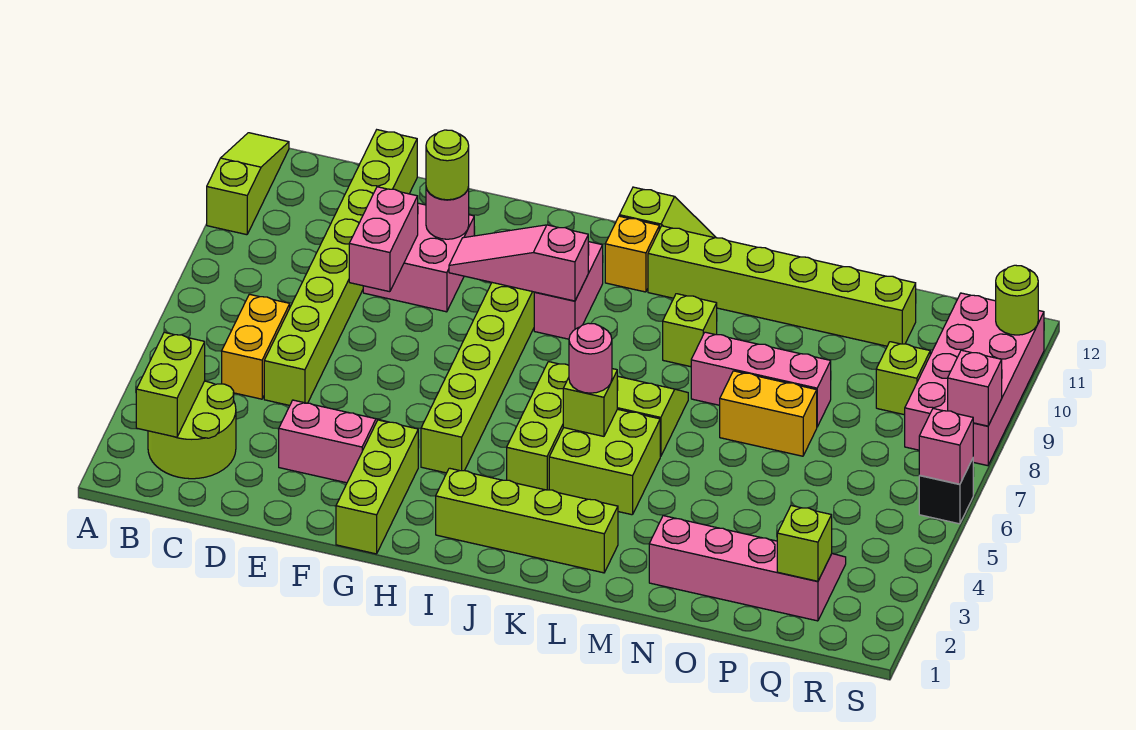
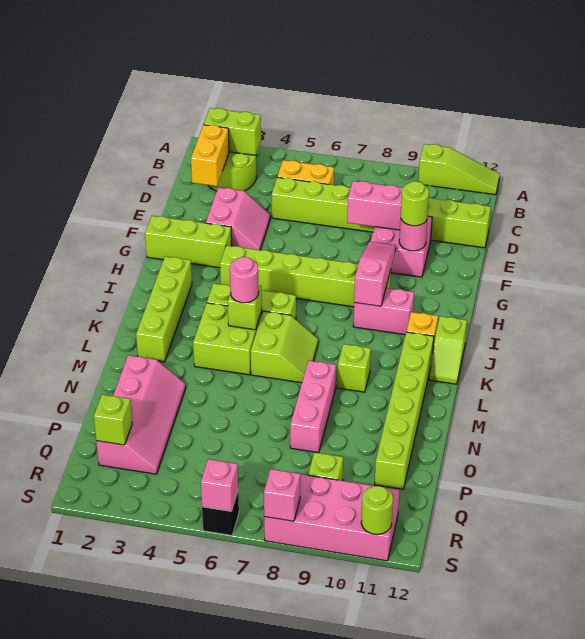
yellow 1x2 brick [720,371,817,456] -> yellow 1x2 brick moved to [191,125,229,186]

